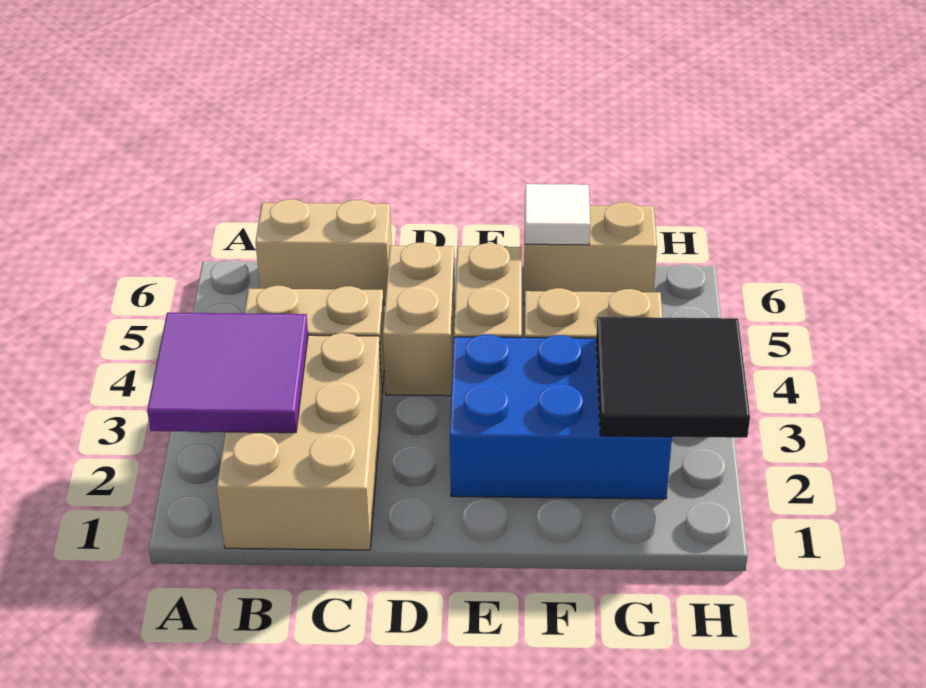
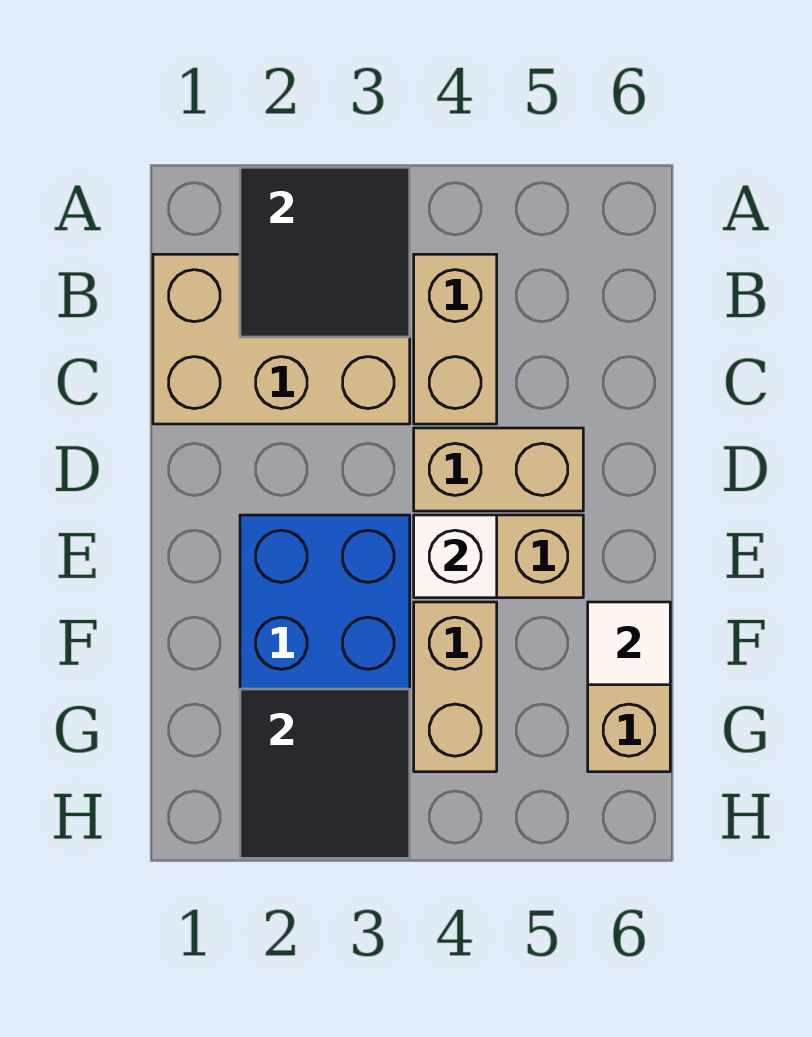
purple 2x2 tile [147,313,308,433] -> black 2x2 tile [240,167,410,337]
tan 1x2 brick [255,199,392,304] -> none
none -> white 1x1 brick [414,515,497,598]

